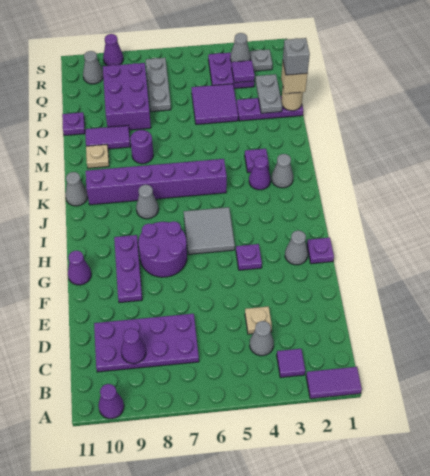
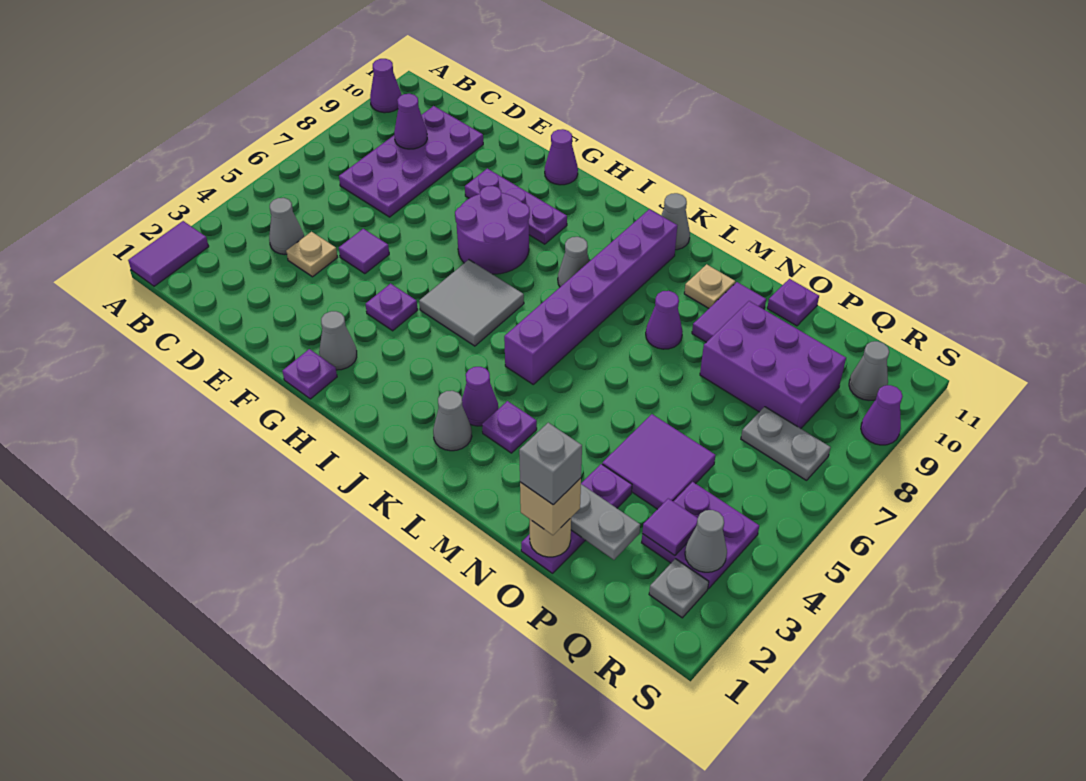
purple 1x1 tile [277,349,305,377] -> purple 1x1 tile moved to [339,229,389,274]
purple 1x1 round brick [130,130,153,164] -> purple 1x1 cone [646,291,683,349]
grey 1x3 plate [146,58,171,112] -> grey 1x2 plate [741,407,831,480]

